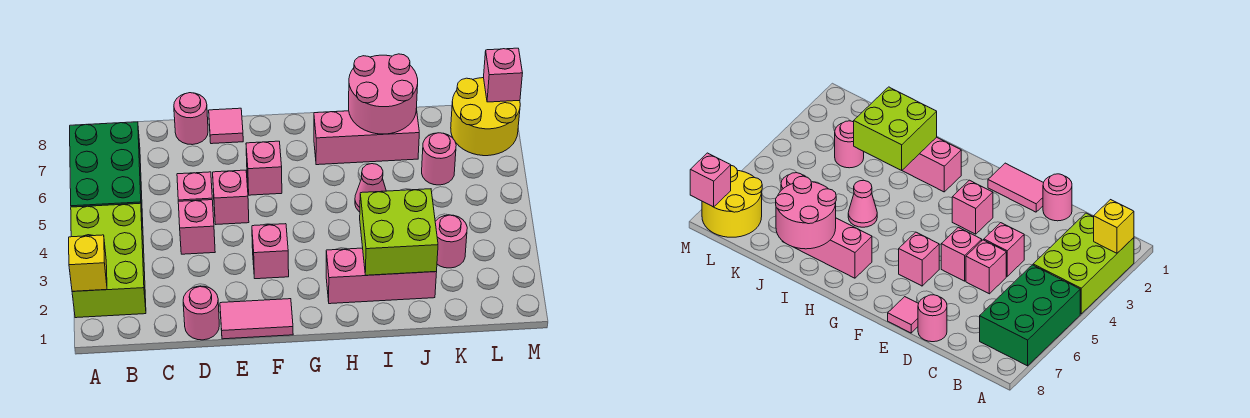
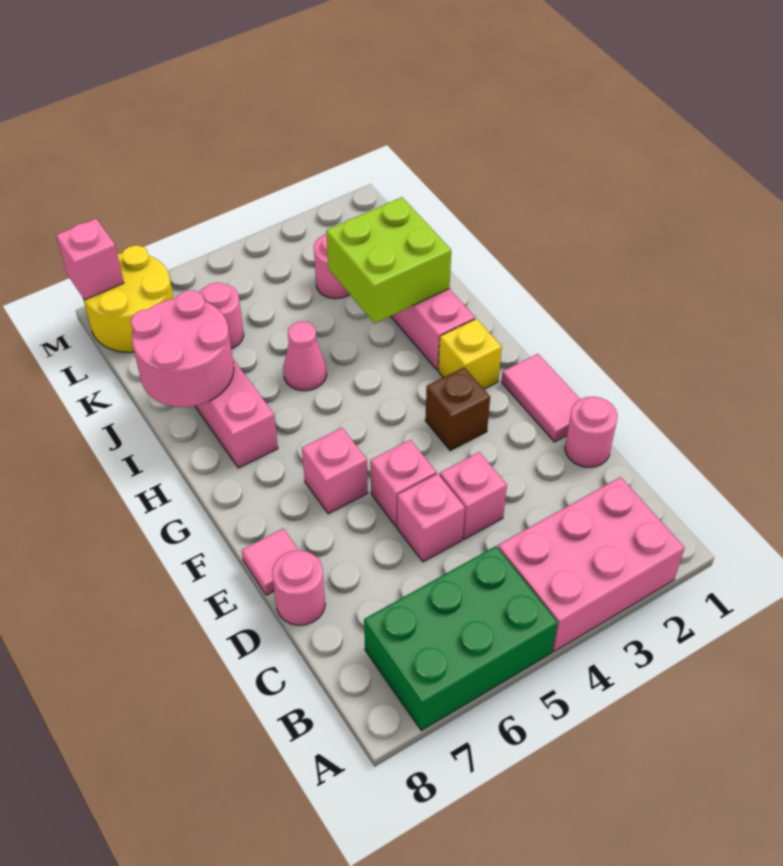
lime 2x3 brick [71,203,146,318] -> pink 2x3 brick [498,477,685,652]
yellow 1x1 brick [69,235,107,291] -> yellow 1x1 brick moved to [438,319,502,389]
pink 1x1 brick [252,224,289,279] -> brown 1x1 brick [425,367,490,451]

